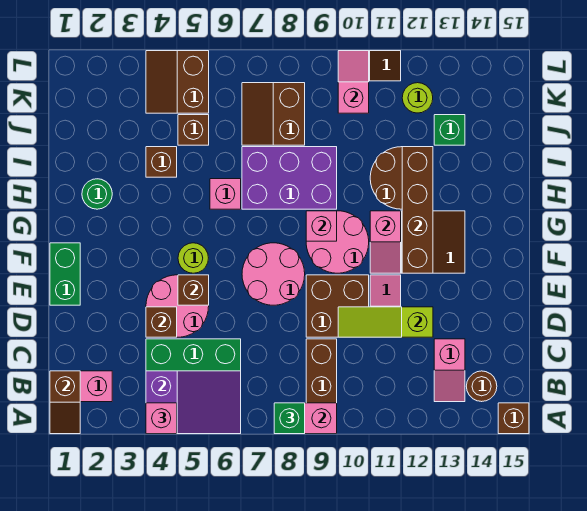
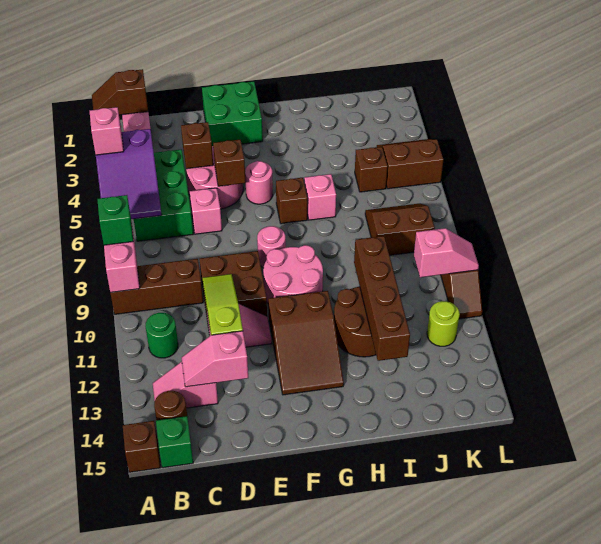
green 1x2 brick [50,243,80,305] -> green 2x2 brick [202,81,263,146]
pink 2x2 round brick [242,243,305,305] -> pink 1x1 round brick [257,226,286,268]
lime 1x1 round brick [178,243,208,273] -> pink 1x1 round brick [245,161,273,204]
pink 1x2 slope [370,211,401,273] -> pink 1x2 slope moved to [181,331,248,387]
brown 1x4 brick [402,147,433,273] -> brown 1x4 brick turned to [354,236,410,361]
pink 1x1 brick [306,211,337,241] -> pink 1x1 brick moved to [190,188,222,234]
green 1x1 round brick [82,179,112,209] -> green 1x1 round brick moved to [145,313,178,358]
purple 2x3 brick [242,147,337,209] -> none
brown 1x1 brick [146,147,177,177] -> brown 1x1 brick moved to [276,178,307,224]
green 1x1 brick [434,115,465,145] -> green 1x1 brick moved to [156,416,193,468]

